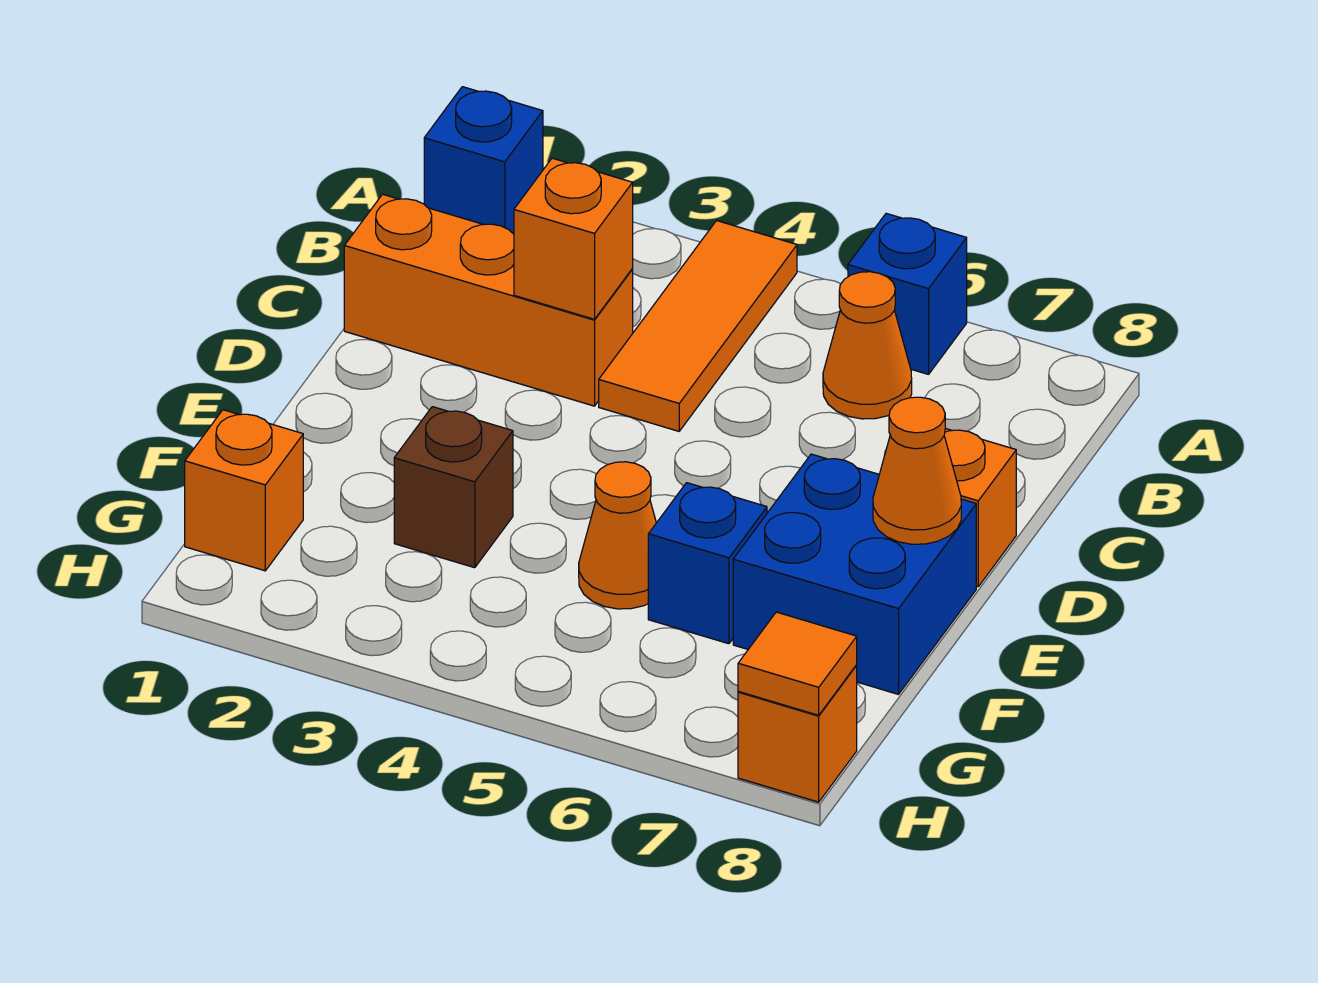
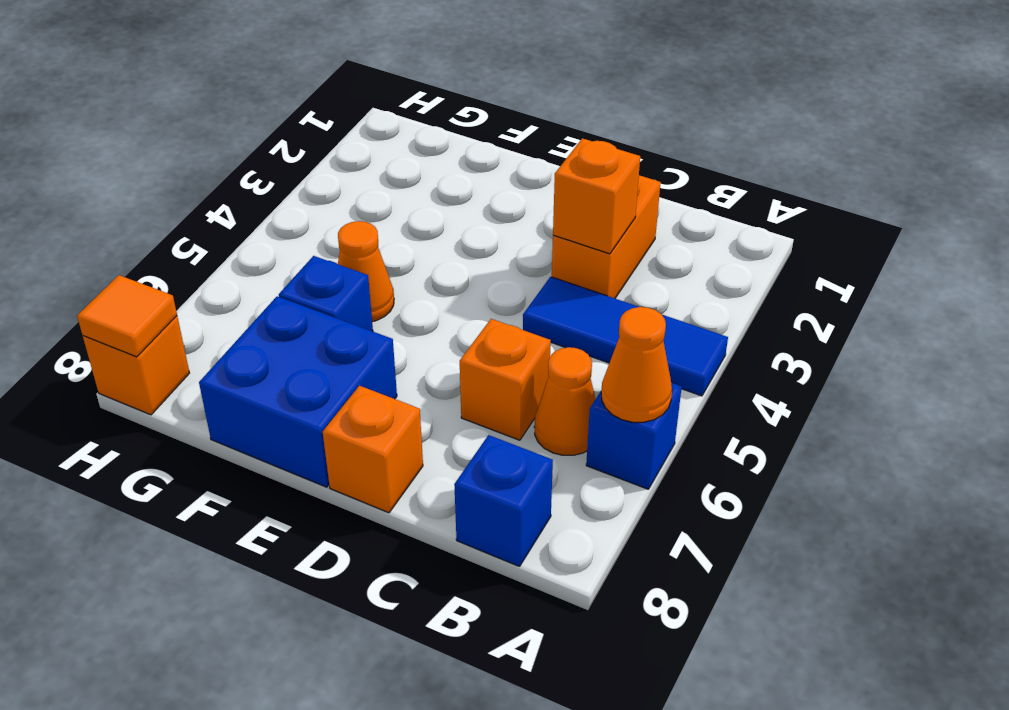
blue 1x1 brick [424,87,543,233] -> blue 1x1 brick moved to [454,435,553,566]
orange 1x3 tile [599,221,797,431] -> blue 1x3 tile [523,277,728,396]
orange 1x3 brick [344,194,633,406] -> orange 1x2 brick [552,175,661,298]
orange 1x1 cone [873,397,961,544] -> orange 1x1 cone moved to [601,307,672,422]
brown 1x1 brick [394,407,513,568] -> none
orange 1x1 brick [185,410,303,571] -> orange 1x1 brick moved to [460,319,551,440]

